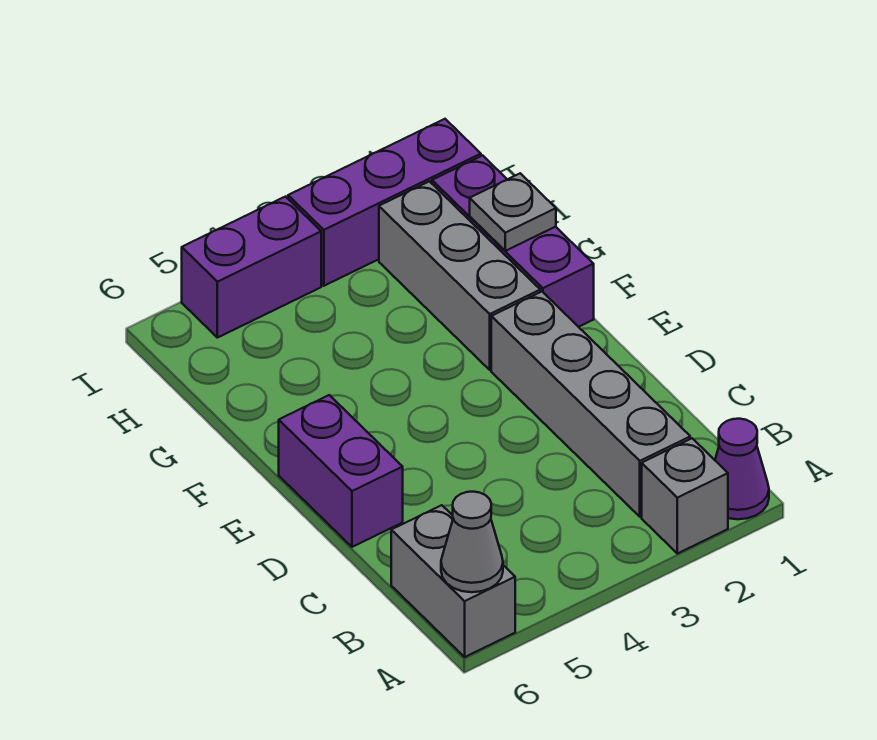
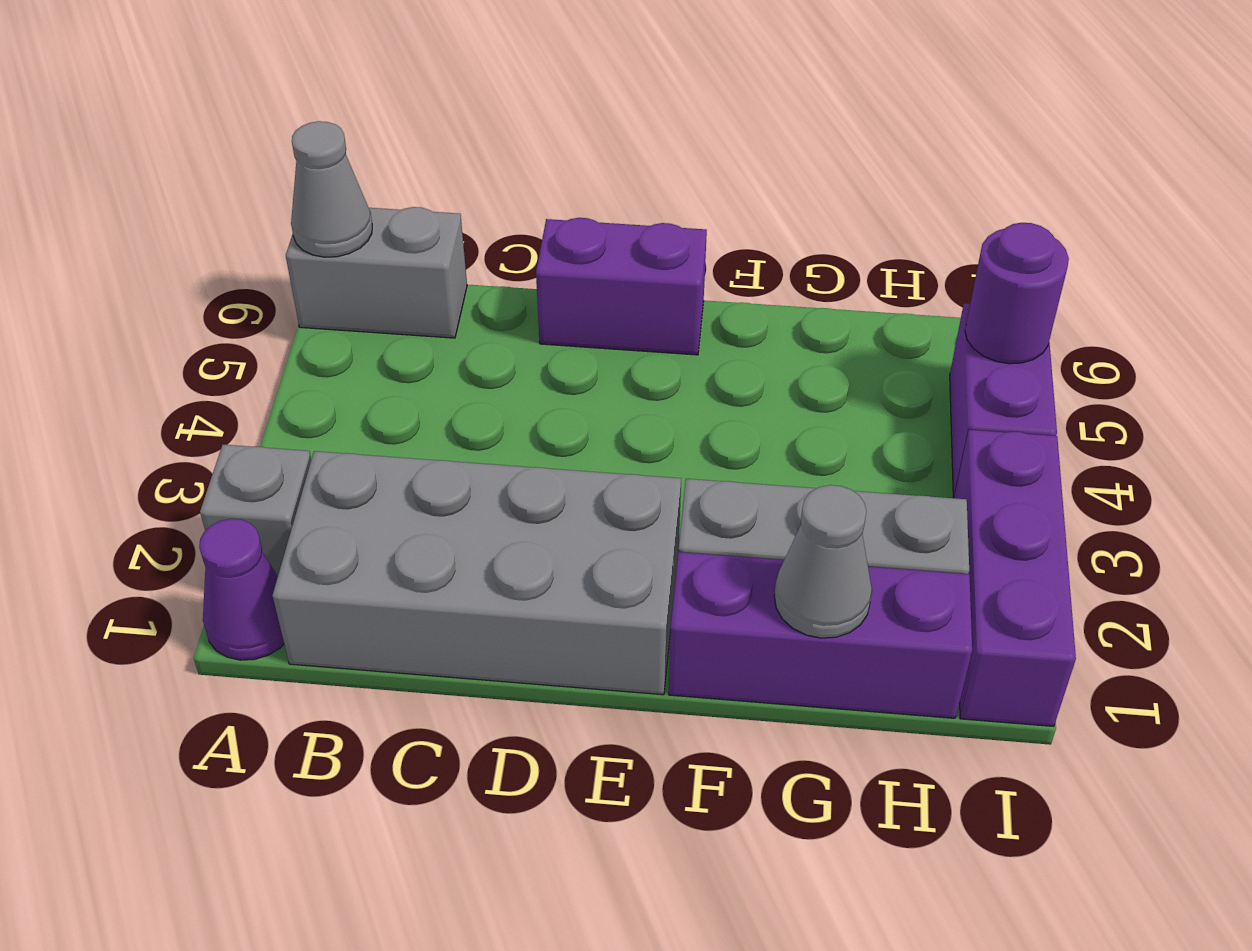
grey 1x4 brick [491,292,690,517] -> grey 2x4 brick [273,451,681,695]
grey 1x1 plate [470,173,556,251] -> grey 1x1 cone [774,485,872,638]
none -> purple 1x1 round brick [965,223,1069,364]

